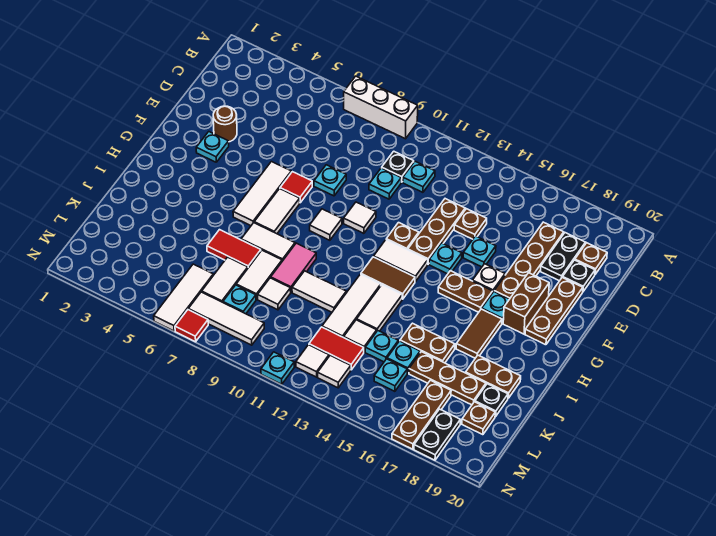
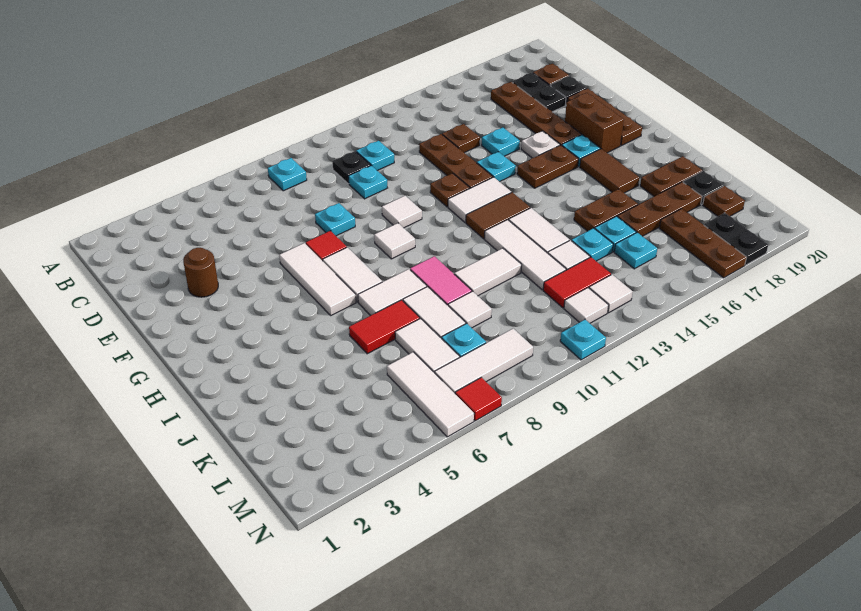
white 1x3 brick [344,76,418,139] -> none
cyan 1x1 plate [196,132,229,162] -> cyan 1x1 plate moved to [268,158,307,191]

